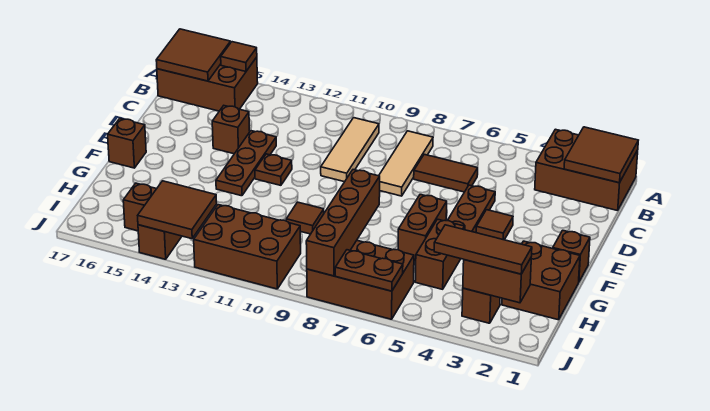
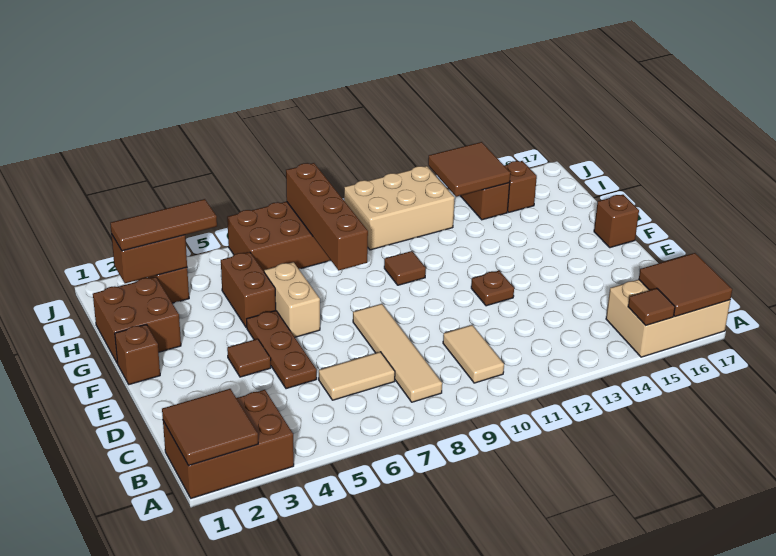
brown 2x3 brick [157,57,258,111] -> tan 2x3 brick [606,280,730,357]
tan 1x3 tile [379,131,433,196] -> tan 1x4 tile [353,304,442,402]
tan 1x3 tile [321,118,379,182] -> tan 1x2 tile [443,325,504,383]
brown 1x2 tile [414,154,478,192] -> tan 1x2 tile [319,352,395,400]
brown 1x3 plate [216,131,276,196] -> none
brown 1x1 brick [212,106,250,154] -> none
brown 1x2 brick [398,194,447,261] -> tan 1x2 brick [264,262,320,337]
brown 2x3 brick [194,205,301,289] -> tan 2x3 brick [344,166,455,250]
brown 1x2 plate [335,250,403,291] -> none

